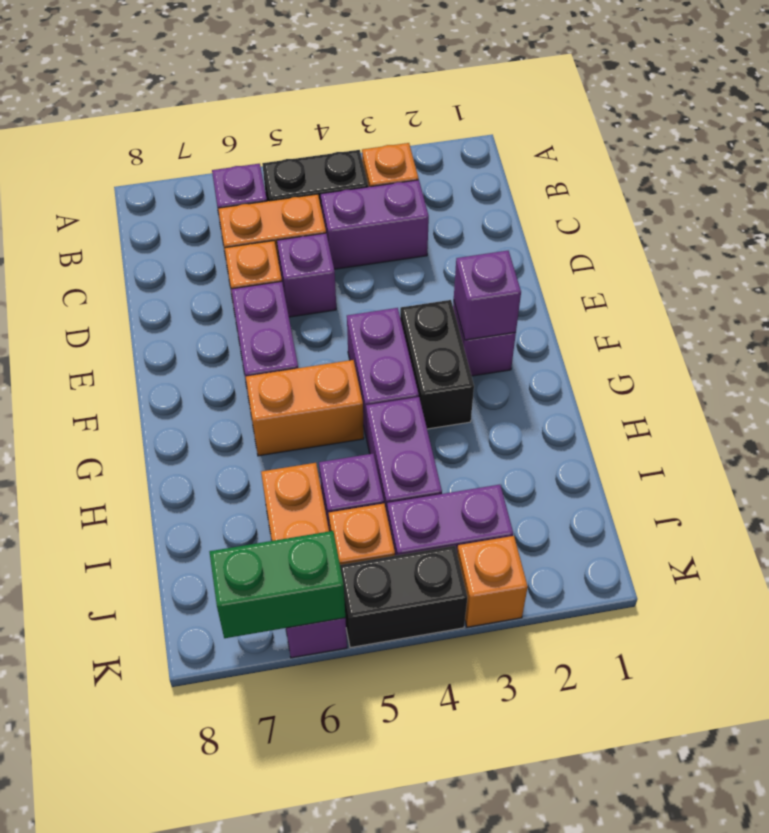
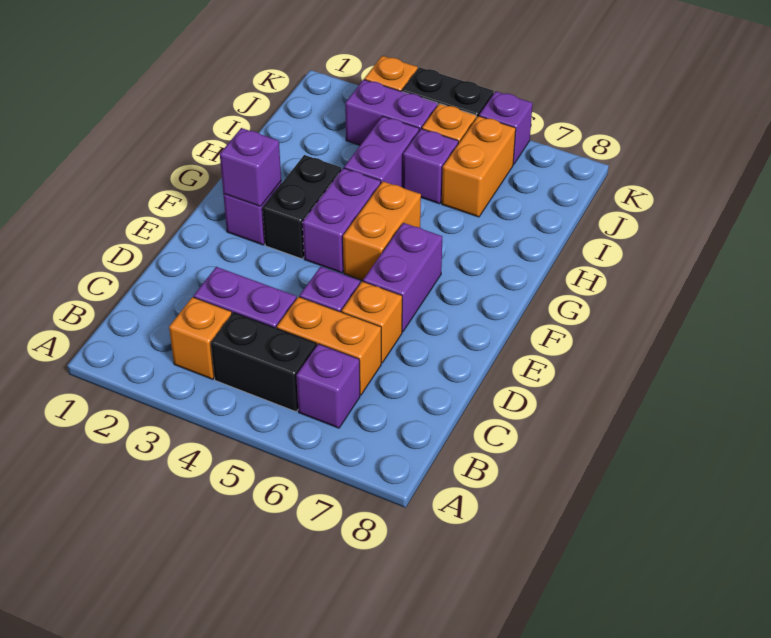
orange 1x2 brick [246,360,364,456] -> orange 1x2 brick turned to [343,181,421,281]
green 1x2 brick [209,531,345,638] -> none

